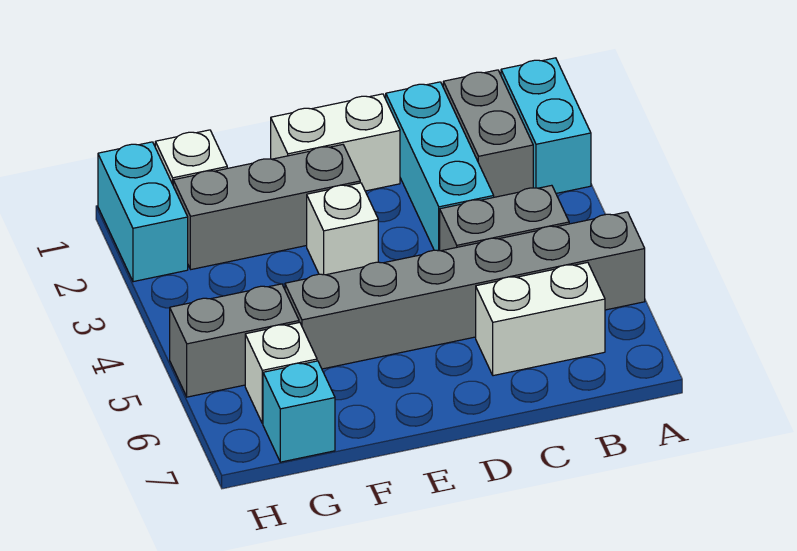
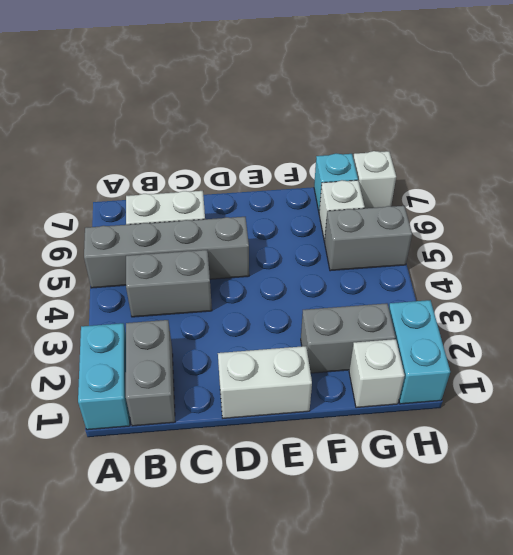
grey 1x6 brick [285,212,645,369] -> grey 1x4 brick [84,217,249,288]
cyan 1x3 brick [386,82,494,251] -> none
grey 1x3 brick [173,145,360,269] -> grey 1x2 brick [301,303,396,373]
white 1x1 brick [307,183,378,275] -> white 1x1 brick moved to [353,151,396,208]

